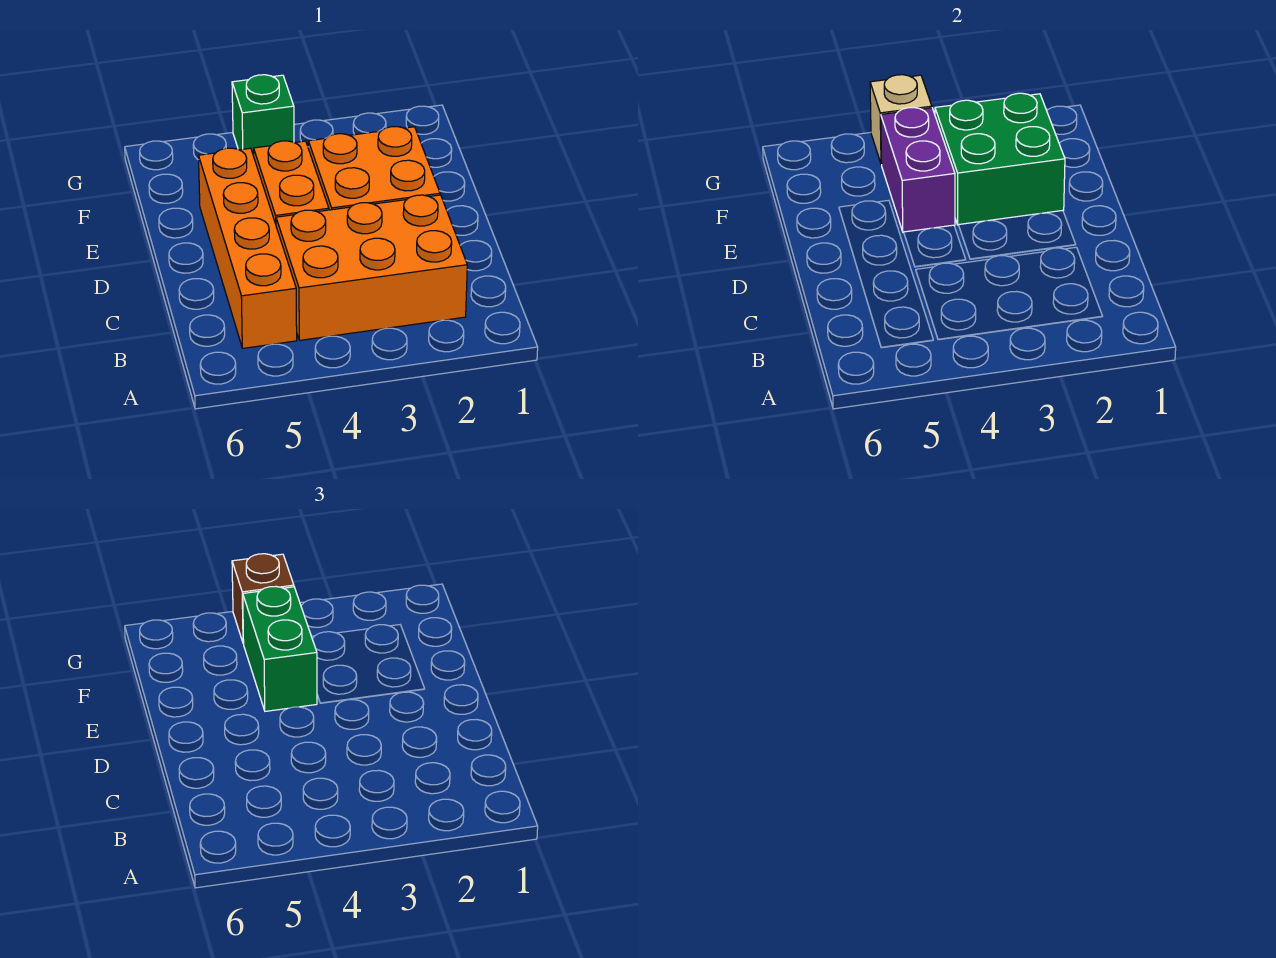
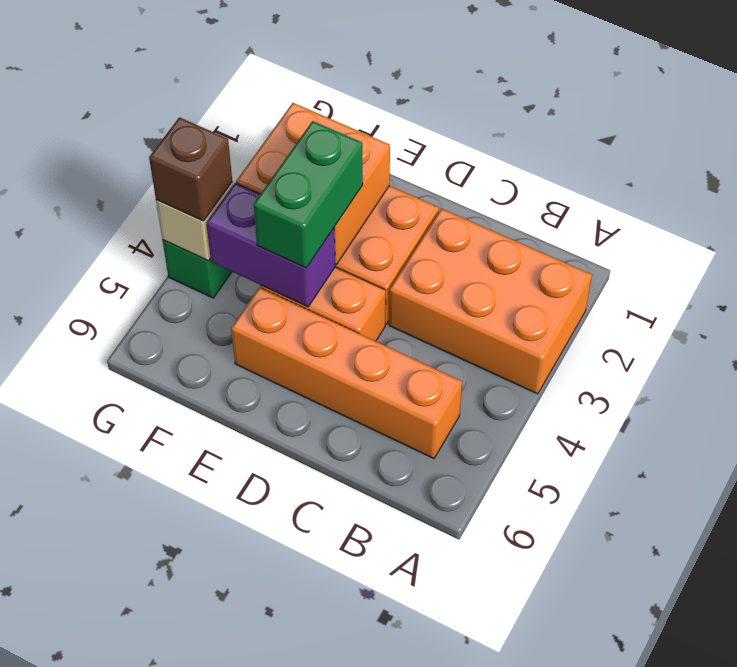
orange 2x3 brick [276,195,467,340] -> orange 2x3 brick turned to [389,209,592,394]
green 2x2 brick [935,93,1065,225] -> orange 2x2 brick [236,103,390,264]
green 1x2 brick [243,587,317,711] -> green 1x2 brick turned to [253,121,363,268]

